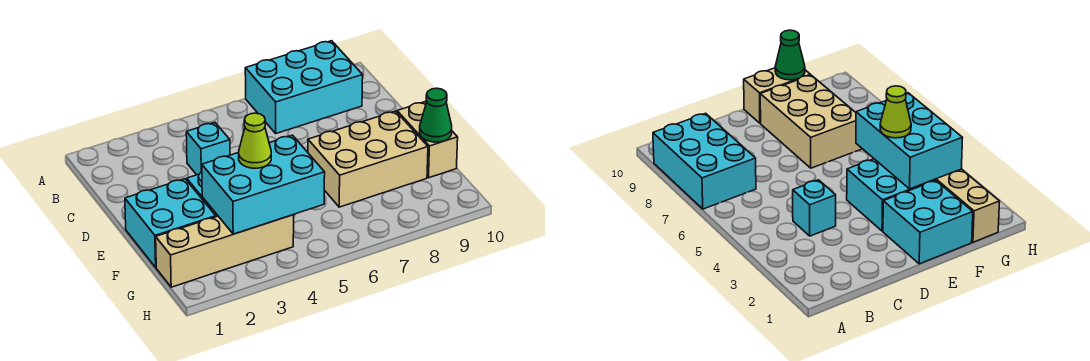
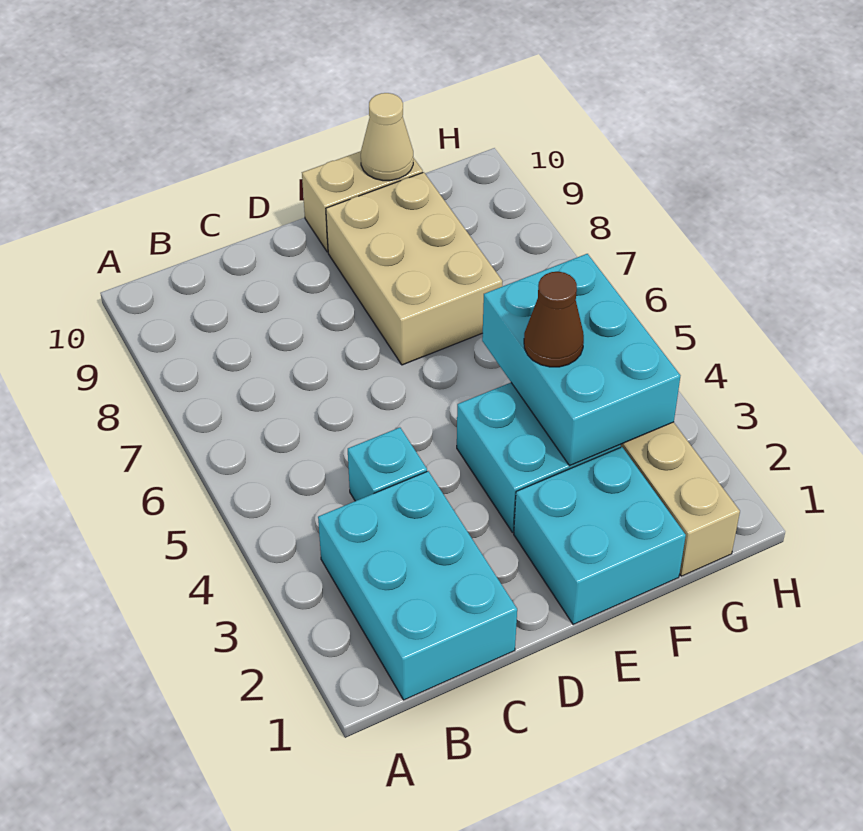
cyan 2x3 brick [245,41,363,133] -> cyan 2x3 brick moved to [318,471,517,700]
lime 1x1 cone [239,113,271,168] -> brown 1x1 cone [524,272,584,367]
green 1x1 cone [420,88,452,142] -> tan 1x1 cone [361,93,413,181]

